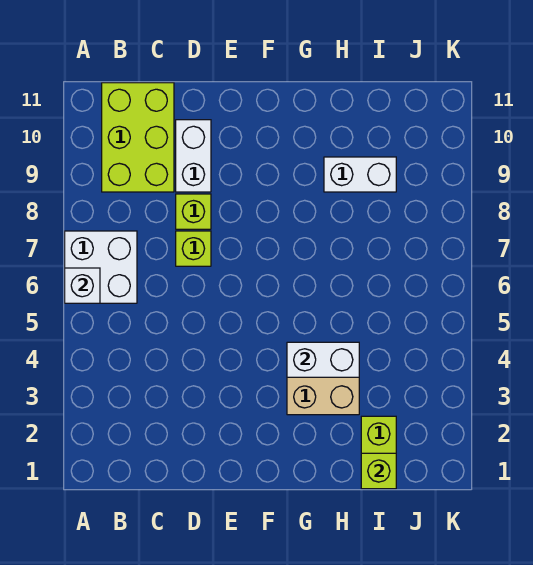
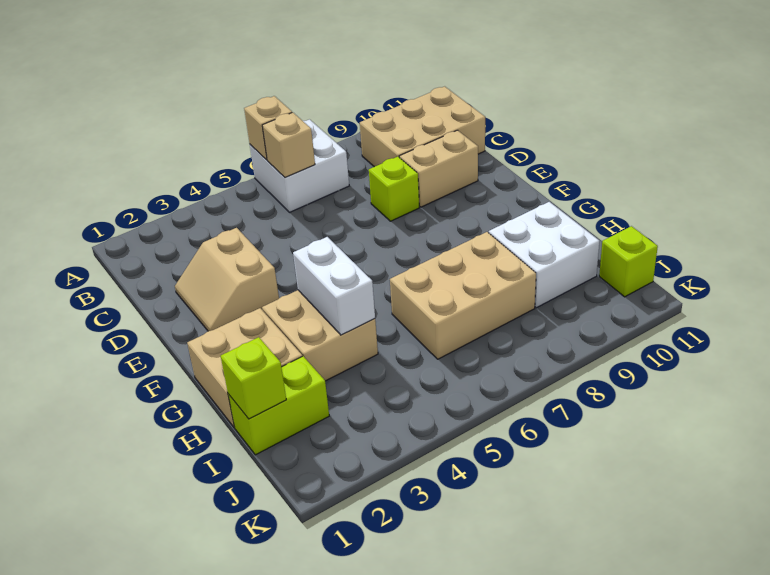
white 1x1 brick [65,268,100,303] -> tan 1x1 brick [244,96,292,160]
none -> tan 1x1 brick [262,112,315,178]
lime 2x3 brick [102,83,174,192] -> tan 2x3 brick [360,86,485,167]
none -> tan 2x2 slope [175,228,279,331]
lime 1x1 brick [176,231,211,266] -> lime 1x1 brick moved to [599,226,658,297]
white 1x2 brick [176,120,211,192] -> tan 1x2 brick [399,130,478,207]
none -> tan 2x2 brick [187,308,302,427]
none -> tan 2x3 brick [390,232,536,359]
white 1x2 brick [324,157,396,192] -> white 2x2 brick [489,202,599,308]

